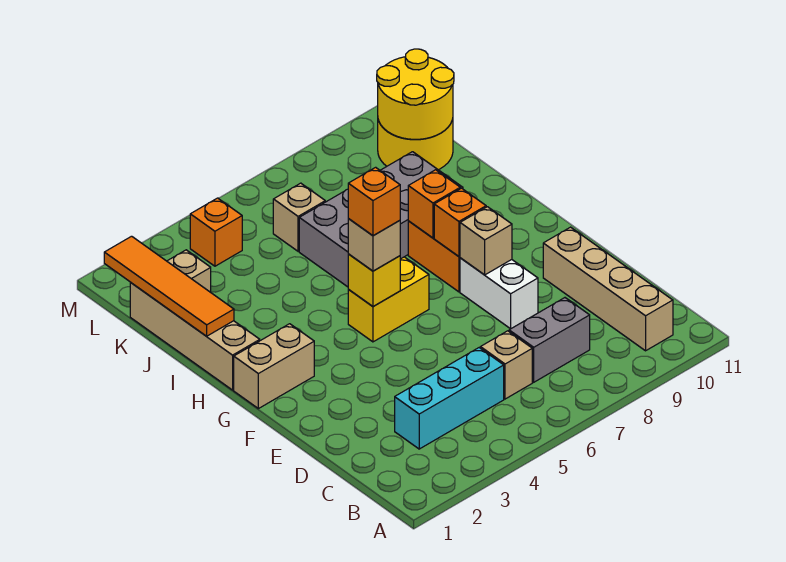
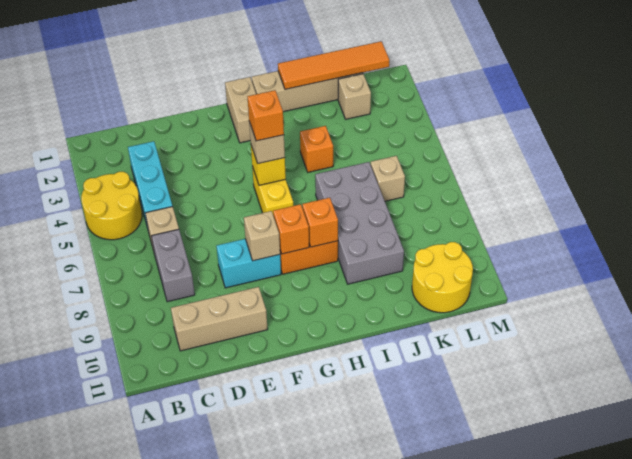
tan 1x4 brick [543,227,673,351] -> tan 1x3 brick [171,287,268,351]
white 1x2 brick [460,258,538,329] -> cyan 1x2 brick [216,239,281,288]
yellow 2x2 round brick [377,49,454,139] -> yellow 2x2 round brick moved to [81,172,142,240]
orange 1x1 brick [190,198,242,266] -> orange 1x1 brick moved to [300,126,333,172]

